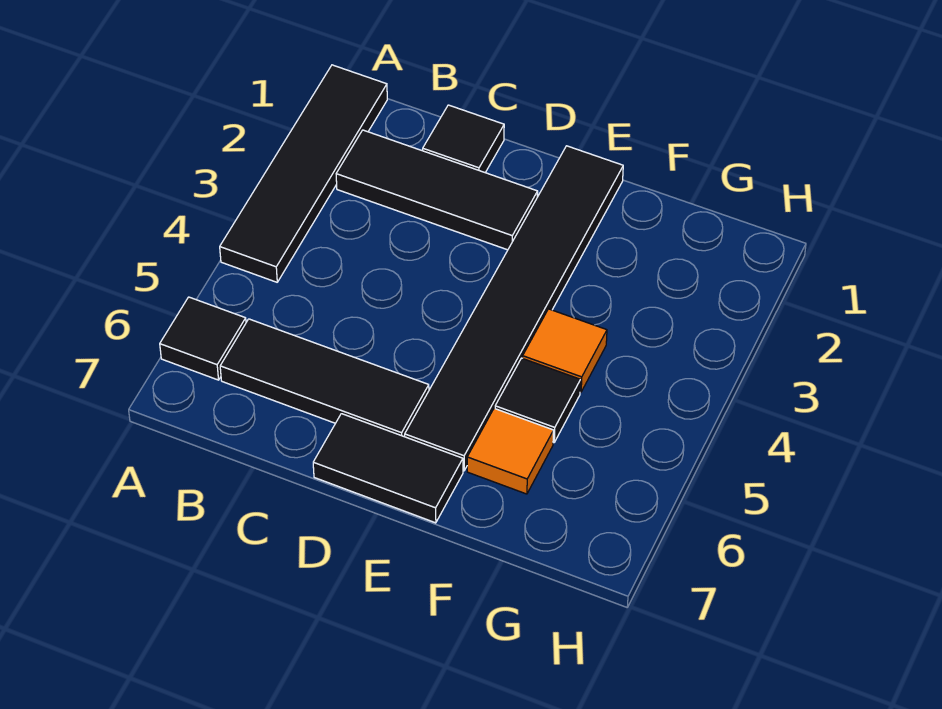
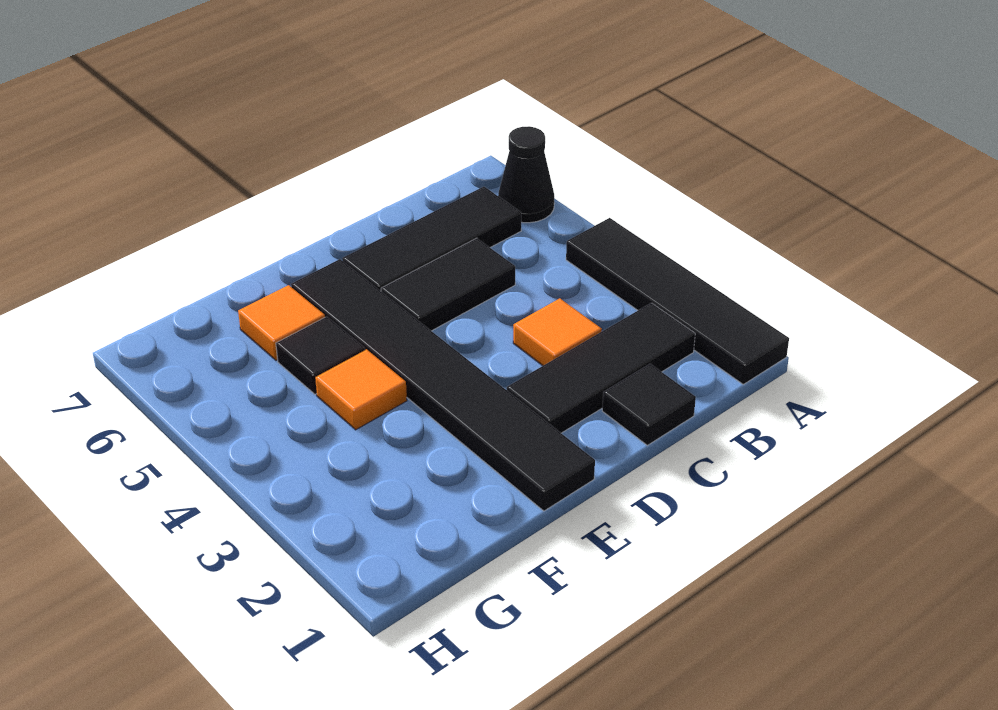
black 1x1 tile [160,297,246,380] -> black 1x1 cone [498,126,554,223]
none -> orange 1x1 tile [513,298,602,366]
black 1x2 tile [313,414,463,523] -> black 1x2 tile moved to [381,238,515,331]

